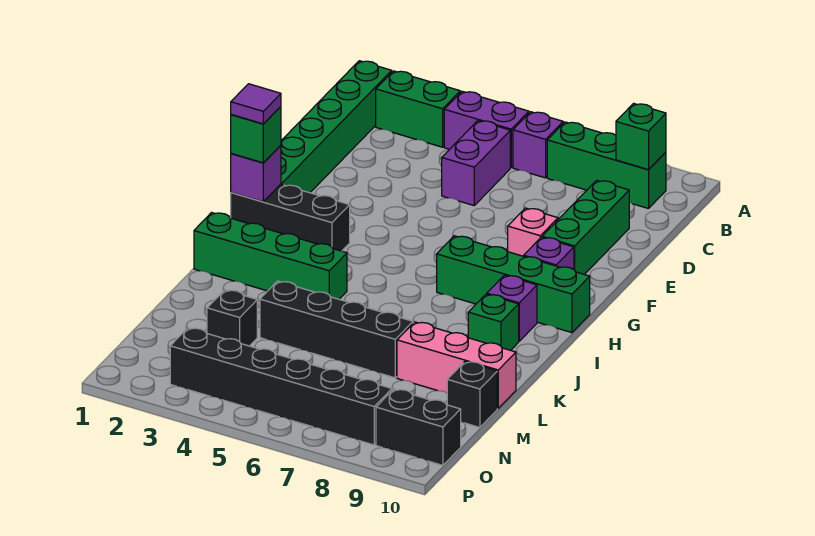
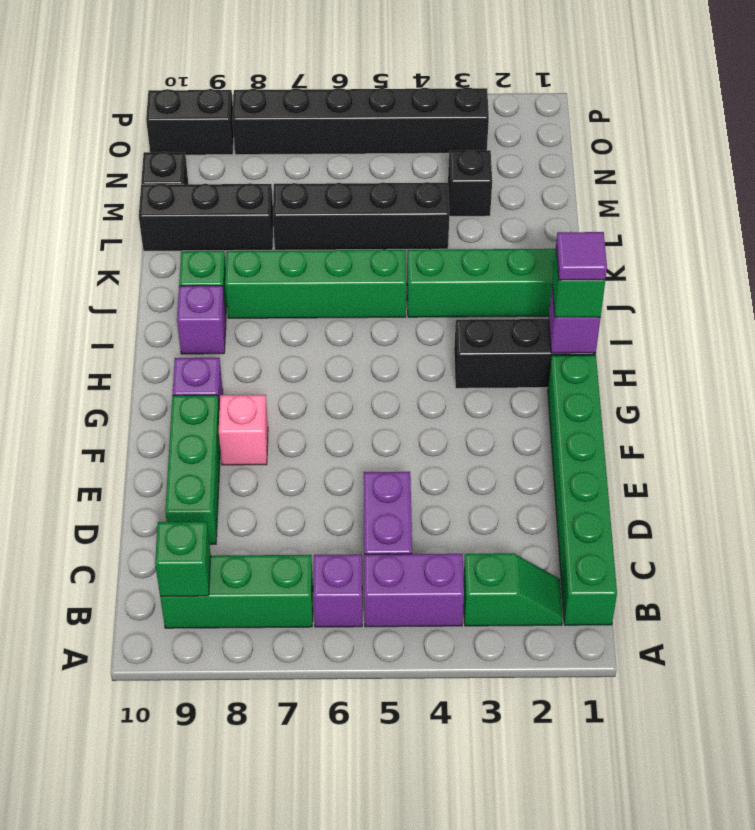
green 1x2 brick [376,71,460,147] -> green 1x2 slope [463,553,563,626]
green 1x4 brick [437,236,590,333] -> green 1x4 brick moved to [225,250,406,318]
pink 1x3 brick [397,322,516,408] -> black 1x3 brick [139,183,273,251]

